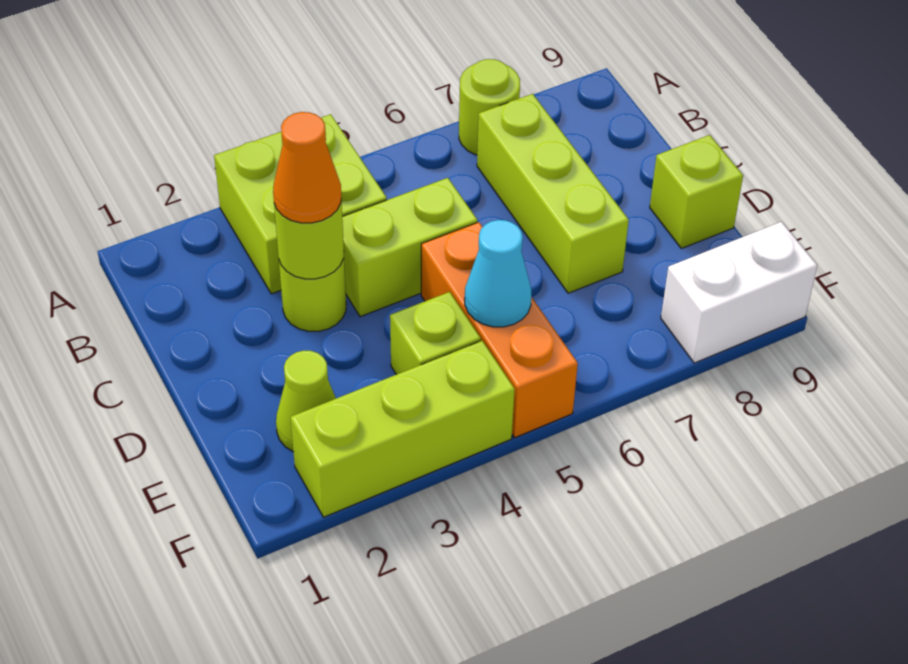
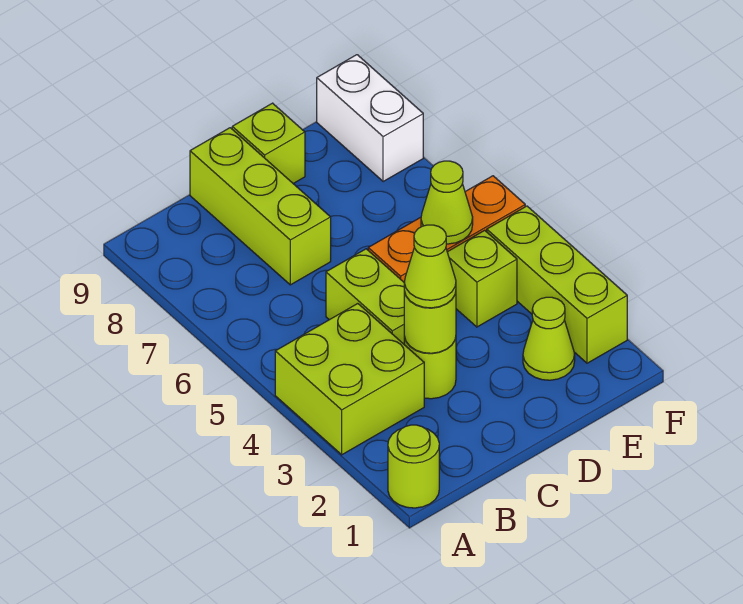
lime 1x1 round brick [459,59,520,155] -> lime 1x1 round brick moved to [388,425,439,508]
lime 1x3 brick [477,94,629,293] -> lime 1x3 brick turned to [190,128,331,285]
orange 1x1 cone [273,112,341,223] -> lime 1x1 cone [404,225,456,308]
cyan 1x1 cone [465,220,531,327] -> lime 1x1 cone [421,161,473,244]

